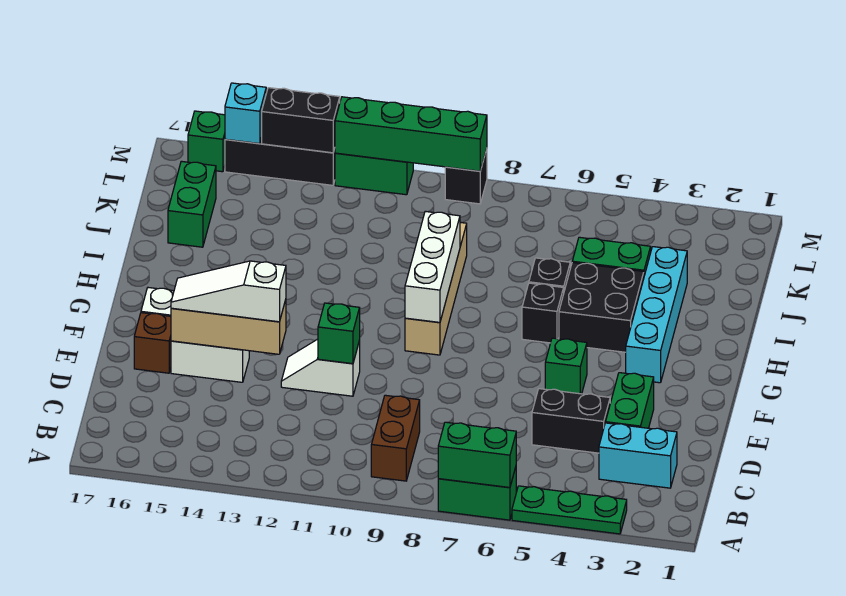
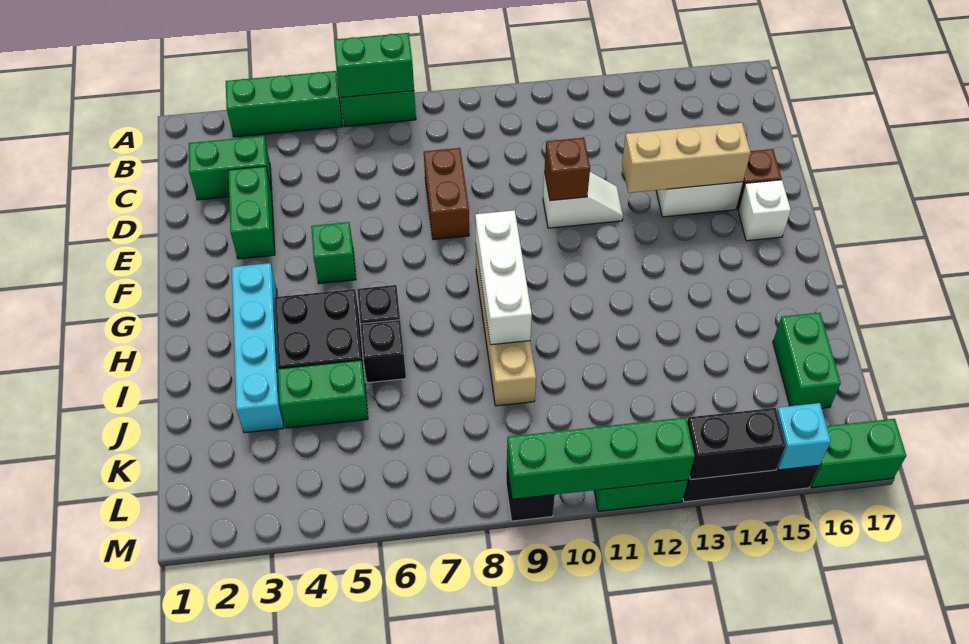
green 1x3 plate [512,486,627,534] -> green 1x3 brick [226,71,343,137]
brown 1x2 brick [371,395,420,481] -> brown 1x2 brick moved to [424,148,469,240]
cyan 1x2 brick [599,423,677,488] -> green 1x2 brick [189,136,272,200]
black 1x2 brick [532,389,610,453] -> none
green 1x1 brick [318,303,360,364] -> brown 1x1 brick [545,138,590,201]
white 1x3 slope [171,261,286,322] -> none
green 1x1 brick [188,111,225,172] -> green 1x2 brick [811,419,906,488]

